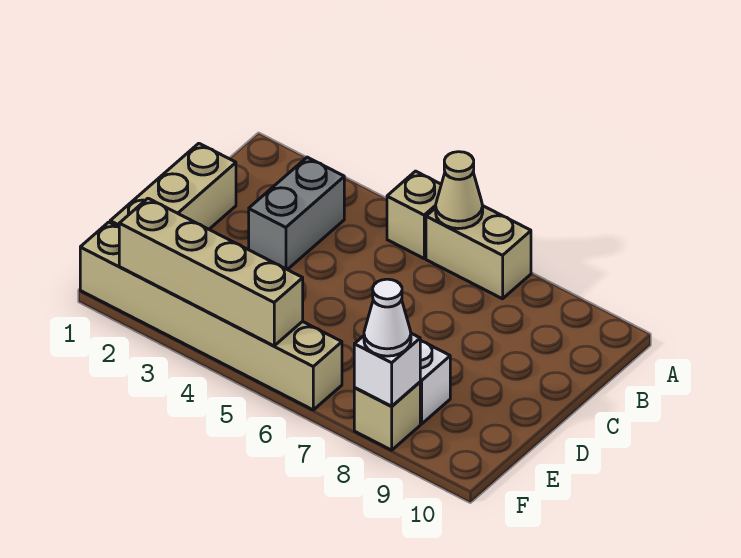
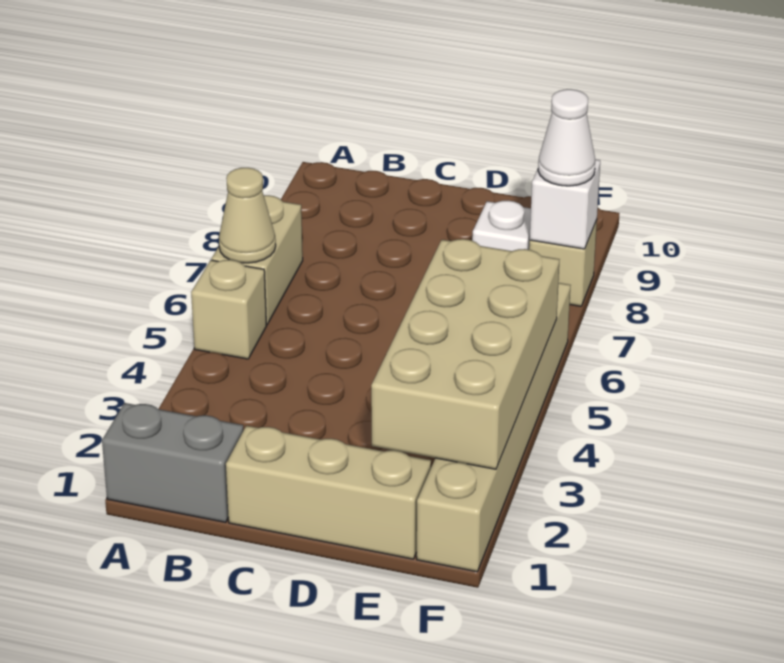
grey 1x2 brick [249,157,344,270] -> grey 1x2 brick moved to [102,403,244,522]
tan 1x4 brick [119,198,303,346] -> tan 2x4 brick [371,239,560,469]

